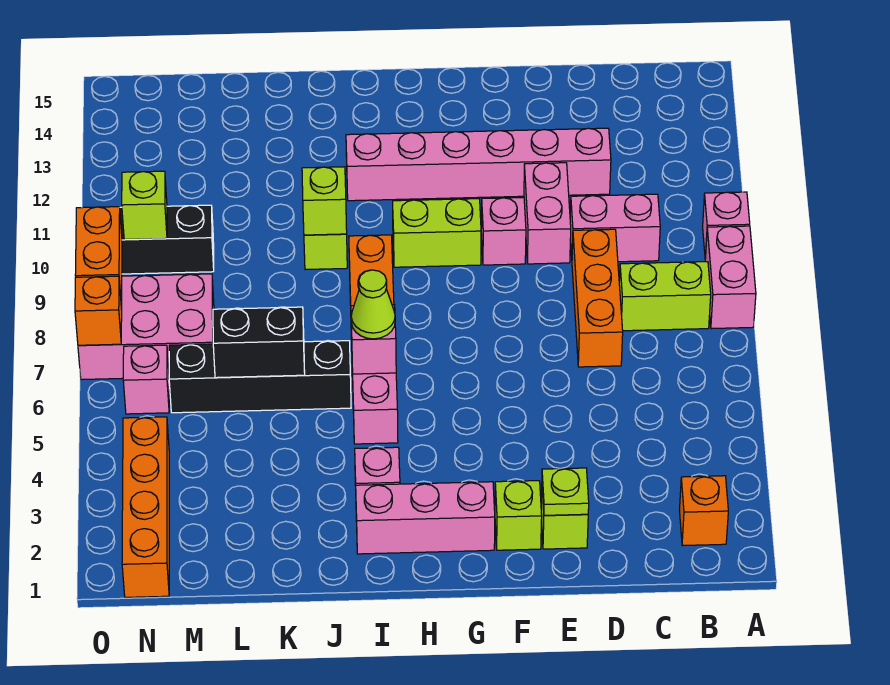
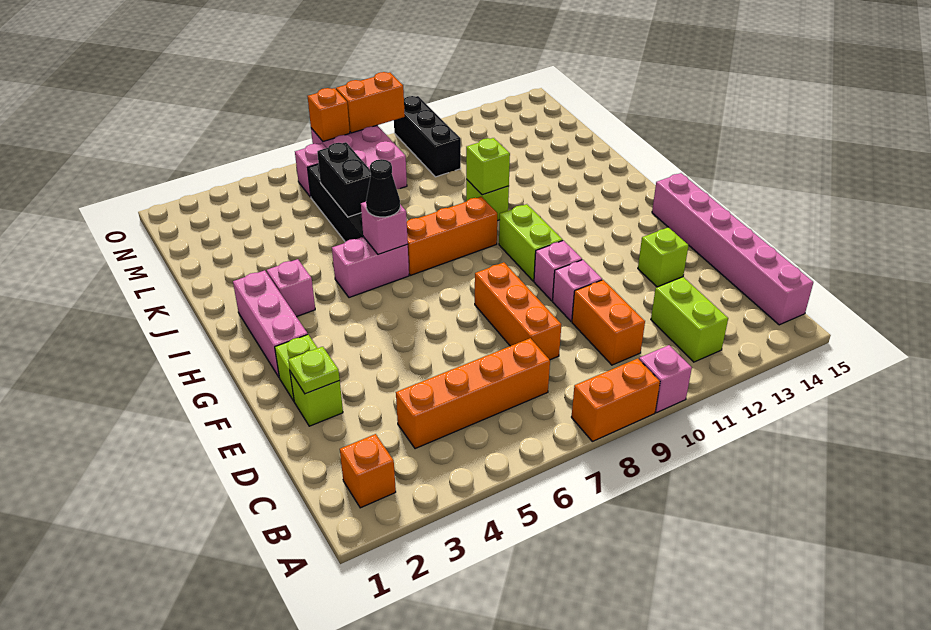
pink 1x2 brick [705,226,756,329] -> orange 1x2 brick [572,358,660,441]
lime 1x2 brick [619,262,711,331] -> lime 1x2 brick moved to [651,277,728,362]
pink 1x2 brick [570,194,660,262] -> orange 1x2 brick [572,280,645,365]
orange 1x3 brick [572,229,623,367] -> orange 1x3 brick turned to [475,262,561,360]
pink 1x6 brick [346,128,611,201] -> pink 1x6 brick moved to [652,173,813,325]
pink 1x2 brick [524,163,571,264] -> pink 1x1 brick [553,260,602,321]
lime 1x1 cone [351,270,395,339] -> black 1x1 cone [366,159,400,217]
orange 1x4 brick [122,417,169,597] -> orange 1x4 brick moved to [396,338,550,449]
lime 1x1 brick [122,171,167,239] -> lime 1x1 brick moved to [638,227,689,287]

